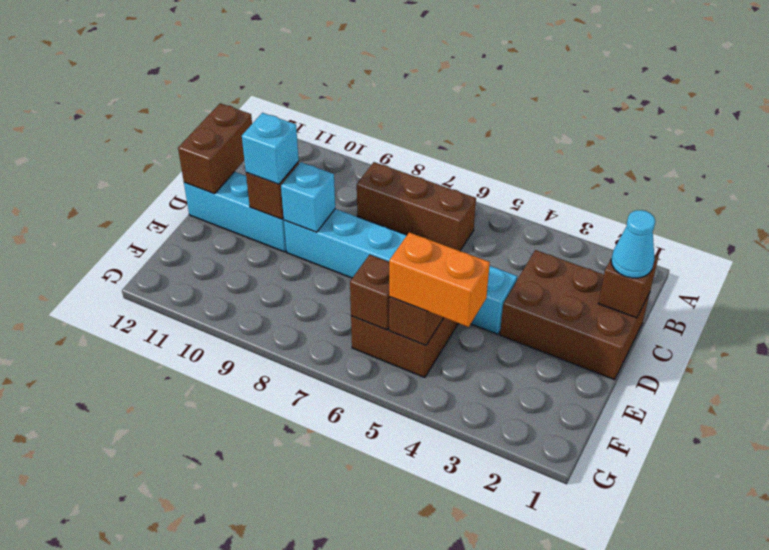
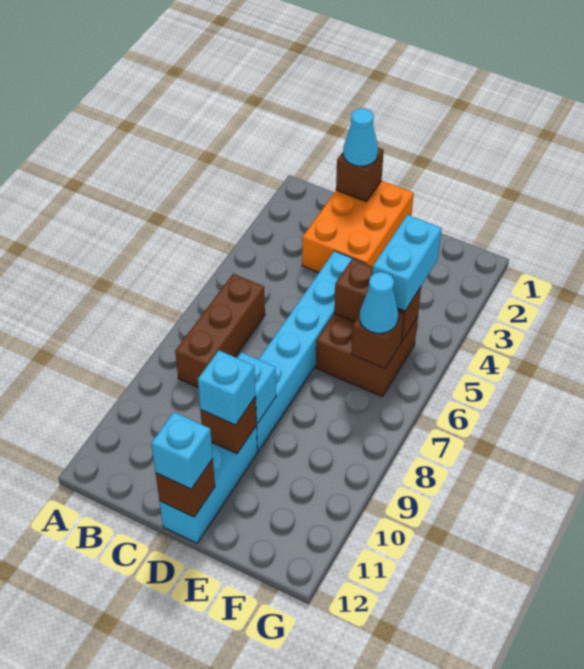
brown 2x3 brick [500,250,650,380] -> orange 2x3 brick [302,181,414,272]
brown 1x2 brick [178,103,252,194] -> brown 1x1 brick [156,459,215,517]
none -> cyan 1x1 brick [151,412,213,489]
orange 1x2 brick [389,232,490,327] -> cyan 1x2 brick [372,215,442,311]
none -> cyan 1x1 cone [360,272,398,333]

